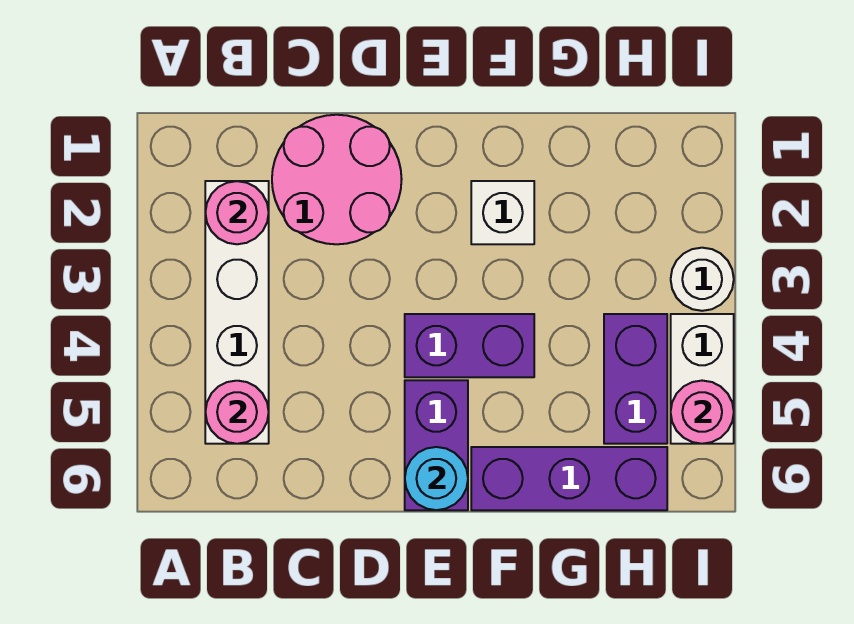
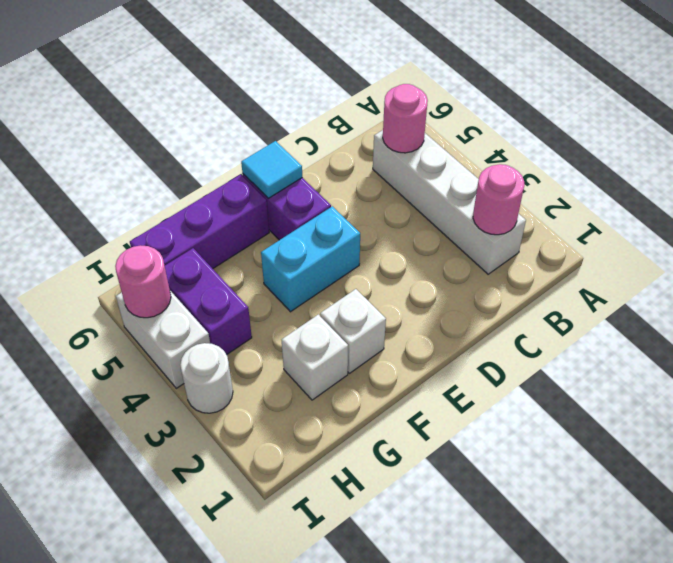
pink 2x2 round brick [272,115,402,244] -> none
purple 1x2 brick [405,314,534,377] -> cyan 1x2 brick [261,206,360,312]
cyan 1x1 round brick [405,447,468,510] -> cyan 1x1 tile [241,141,302,198]
none -> white 1x1 brick [282,314,348,400]

